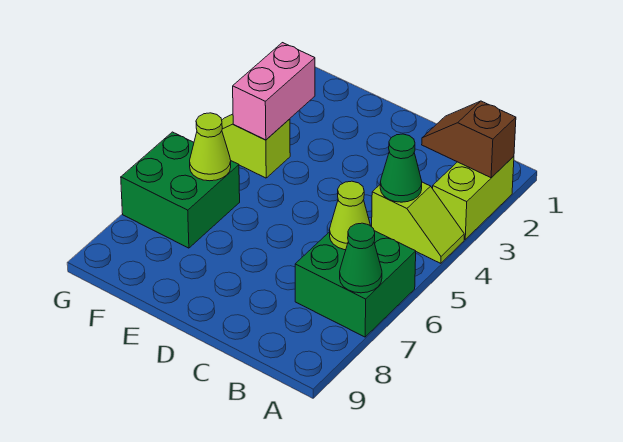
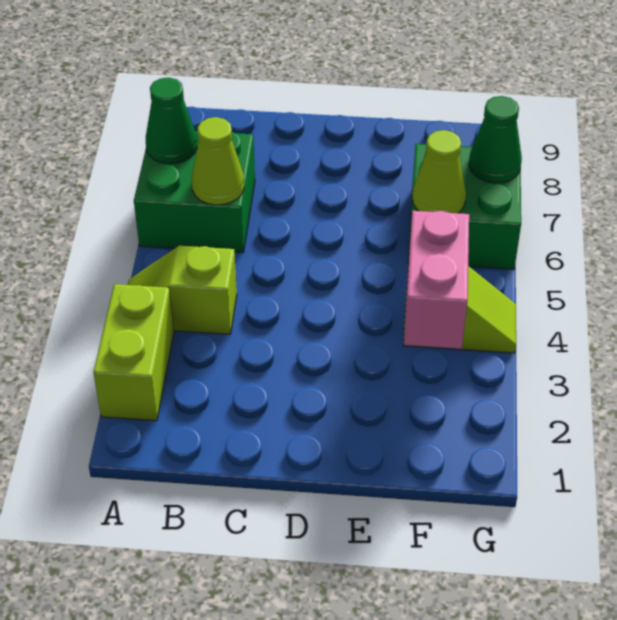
brown 1x2 slope [422,101,516,178] -> none
green 1x1 cone [380,134,422,202] -> green 1x1 cone moved to [469,96,522,183]

